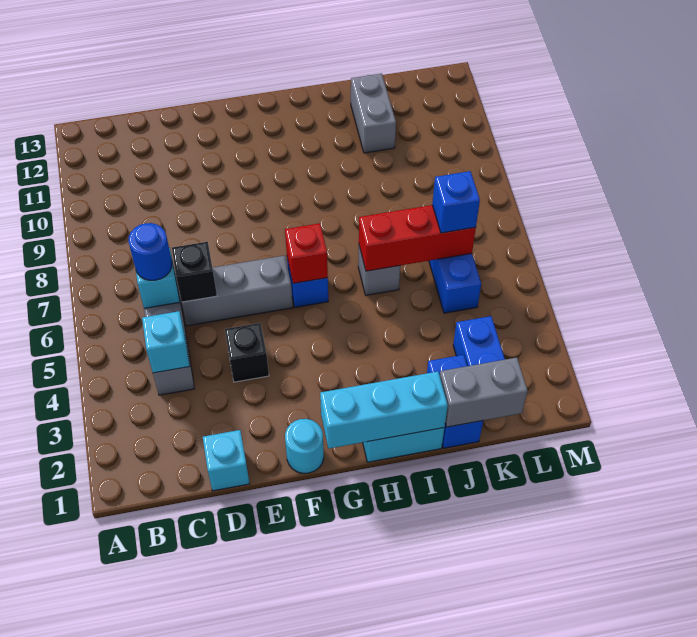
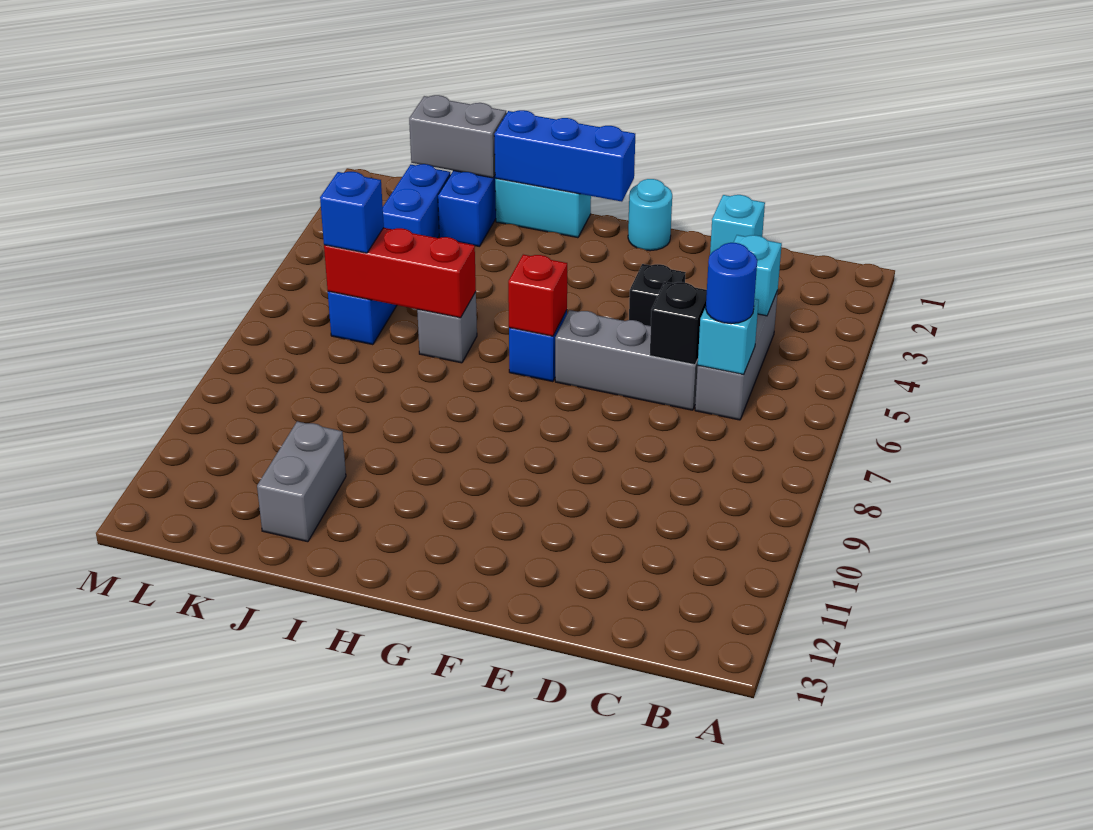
cyan 1x3 brick [320,372,448,448] -> blue 1x3 brick [494,110,635,202]

